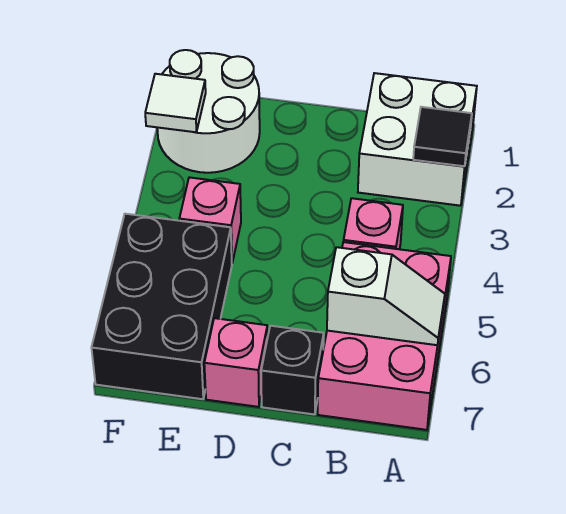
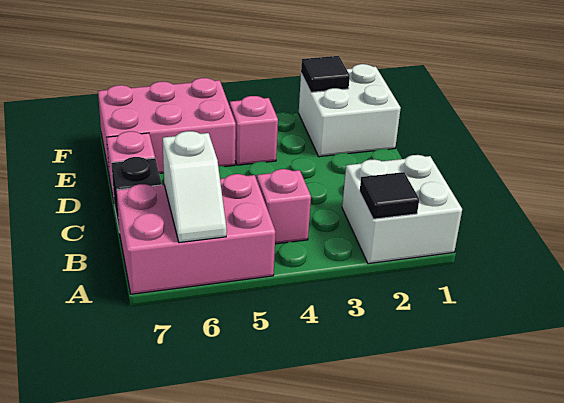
white 2x2 round brick [157,50,260,173] -> white 2x2 brick [299,64,401,157]
black 2x3 brick [91,214,232,399] -> pink 2x3 brick [98,78,236,177]
white 1x1 tile [145,74,206,132] -> black 1x1 tile [301,56,350,92]

